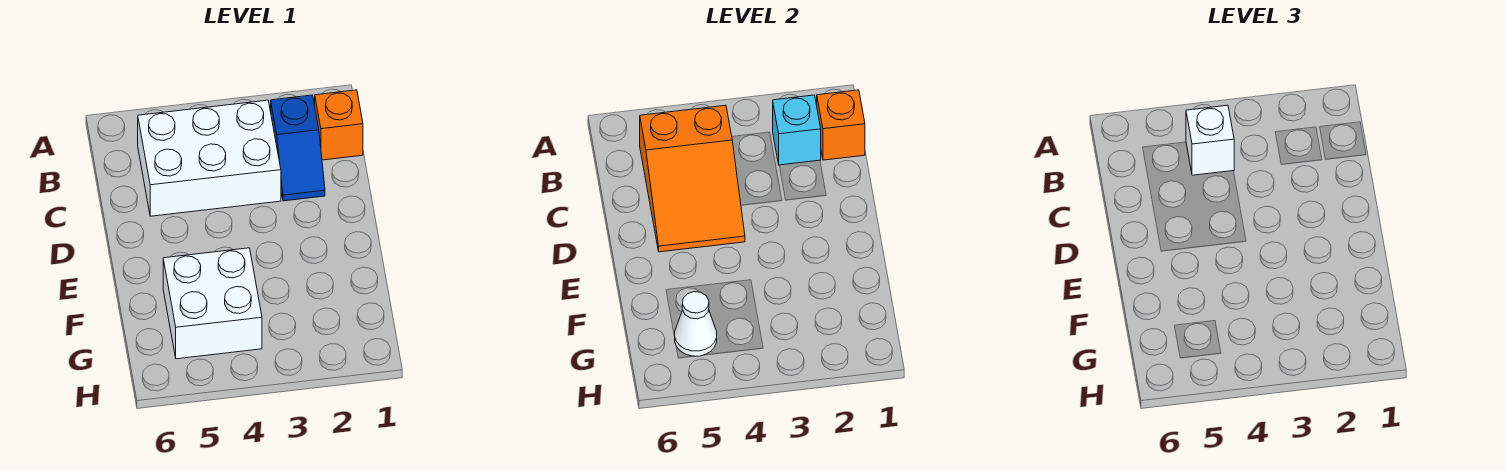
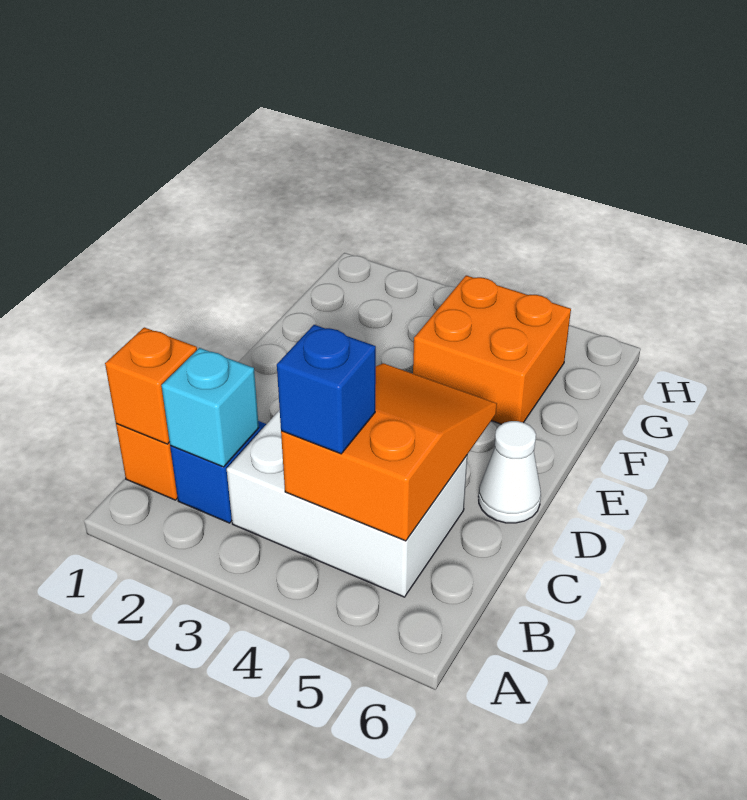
white 1x1 brick [1186,105,1234,175] -> blue 1x1 brick [277,325,376,454]
white 2x2 brick [163,248,262,359] -> orange 2x2 brick [413,275,571,424]
white 1x1 cone [674,292,717,356] -> white 1x1 cone moved to [478,421,541,523]

